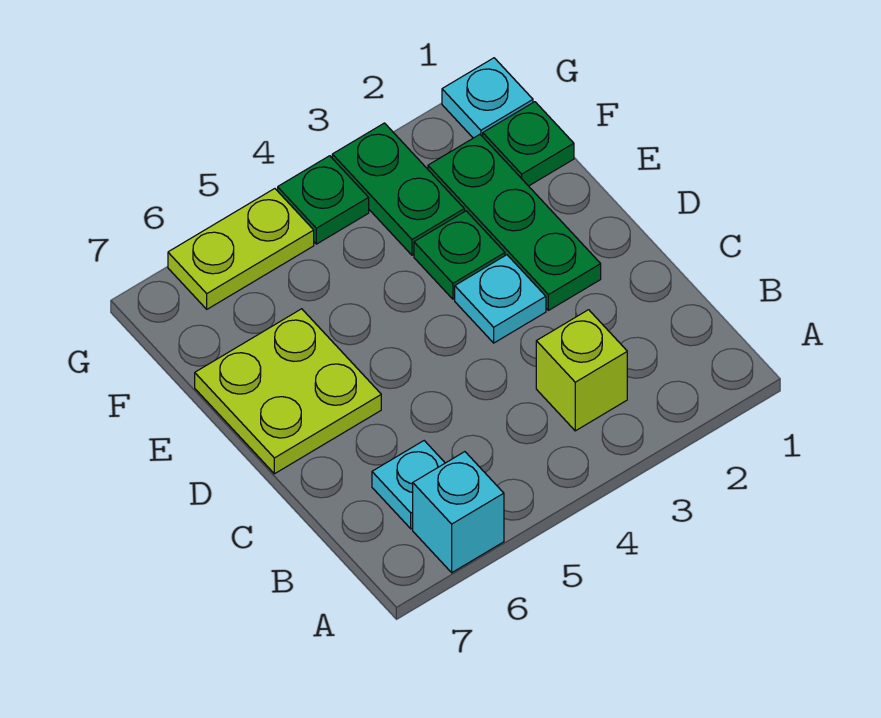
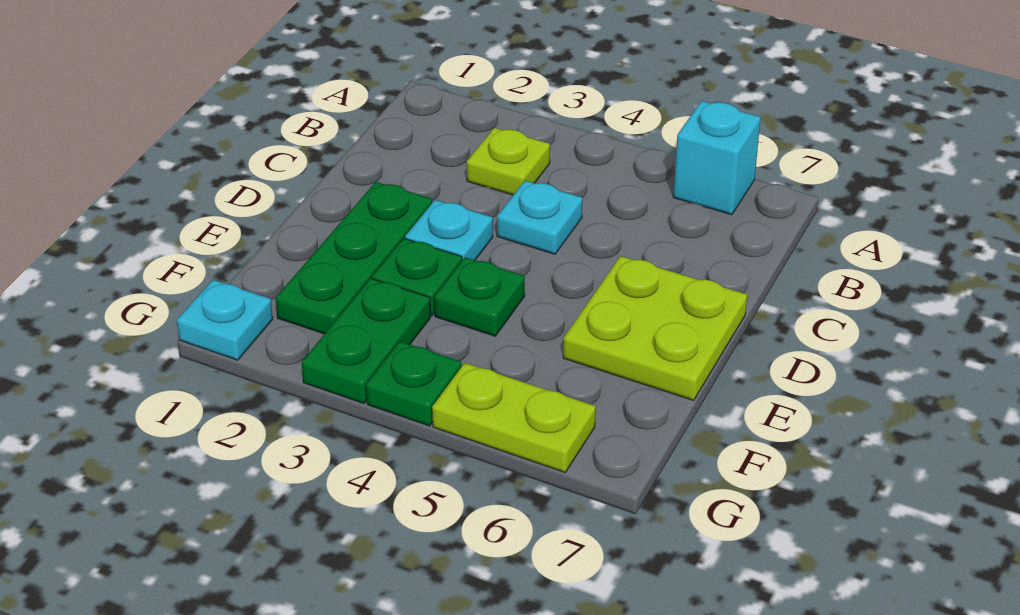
lime 1x1 brick [536,310,627,431] -> lime 1x1 plate [467,128,550,195]
cyan 1x1 plate [372,441,445,529] -> cyan 1x1 plate moved to [497,181,582,254]
green 1x1 plate [483,102,574,186] -> green 1x1 plate moved to [435,257,525,336]

